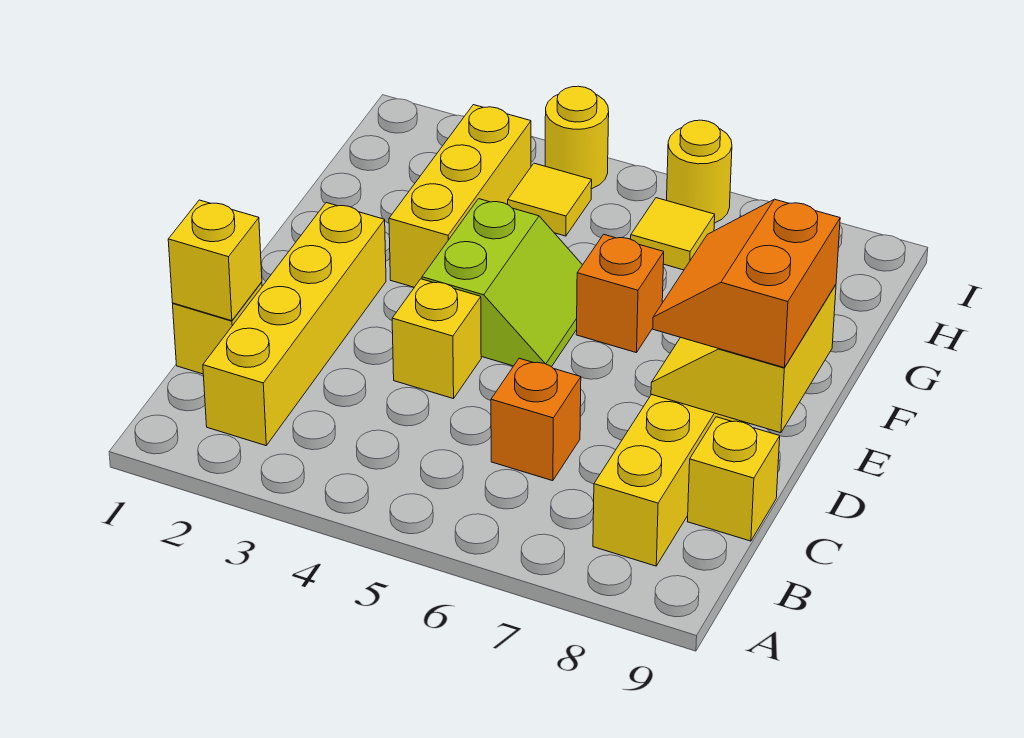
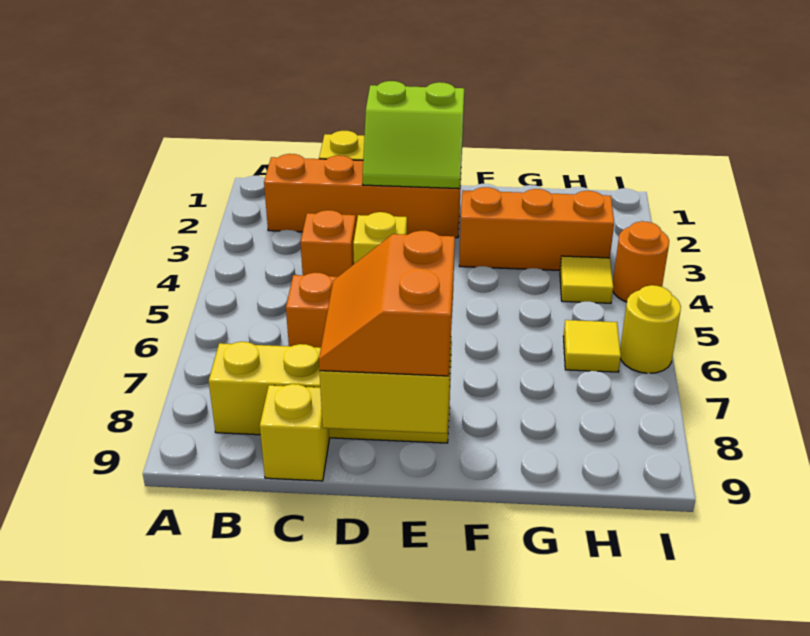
yellow 1x4 brick [203,203,386,446] -> orange 1x4 brick [264,154,461,238]
yellow 1x1 brick [168,200,262,321] -> none
orange 2x2 slope [653,199,840,367] -> orange 2x2 slope turned to [319,231,455,376]
lime 2x2 slope [422,199,582,367] -> lime 2x2 slope moved to [363,81,464,189]
yellow 1x3 brick [389,105,531,287] -> orange 1x3 brick [459,187,614,270]
orange 1x1 brick [576,234,664,353] -> orange 1x1 brick moved to [301,210,356,277]
yellow 1x1 round brick [545,86,609,189] -> orange 1x1 round brick [613,221,669,302]

